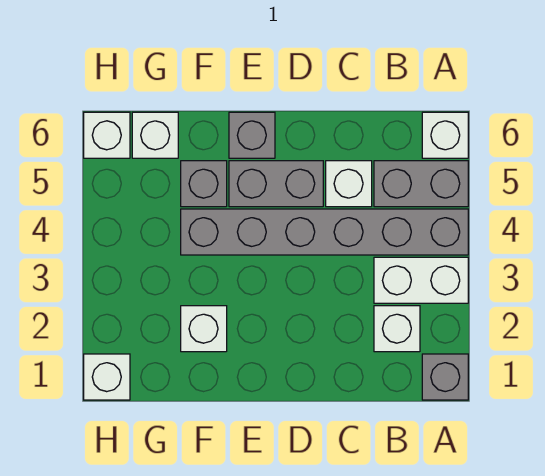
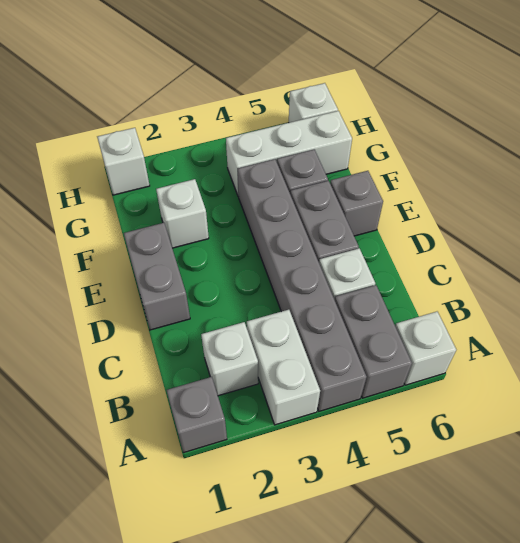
none -> grey 1x2 brick [124,223,190,330]
white 1x1 brick [132,112,178,158] -> white 1x3 brick [226,111,352,197]

